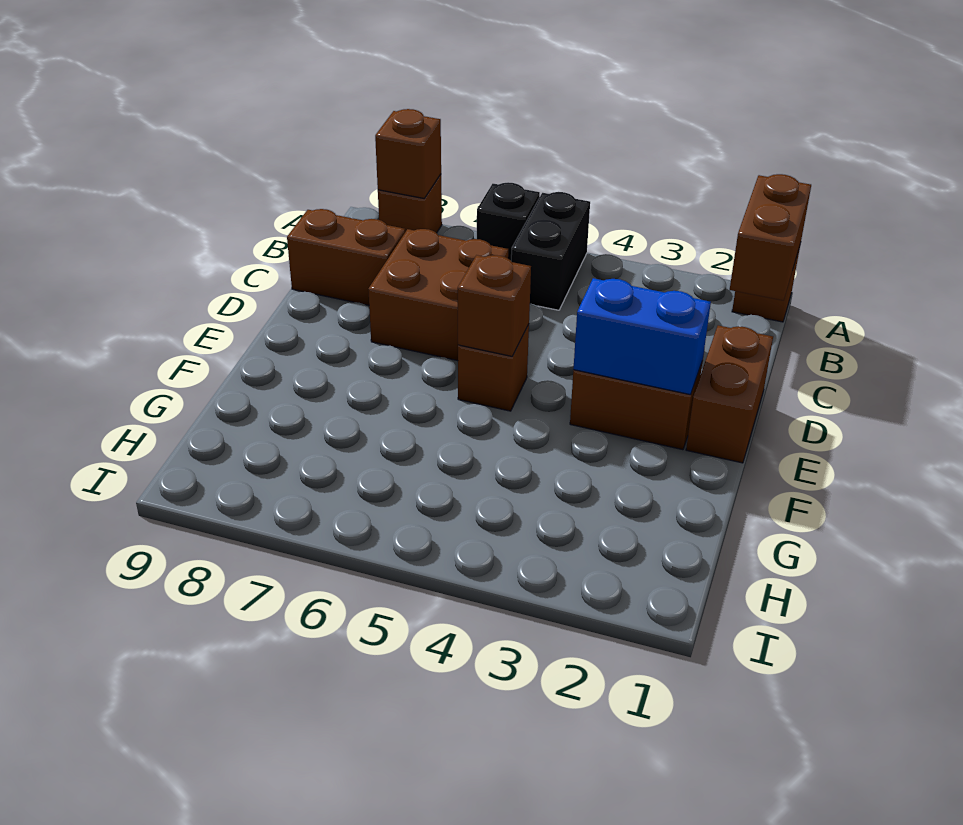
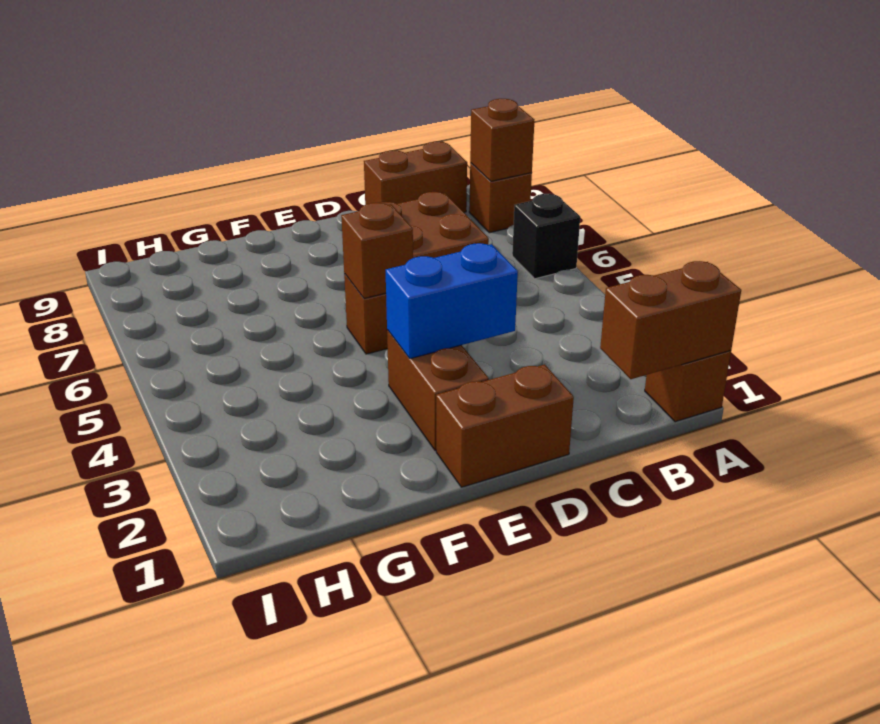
black 1x2 brick [511,192,590,310] -> none
brown 1x2 brick [287,209,405,305] -> brown 1x2 brick turned to [364,142,467,212]
blue 1x2 brick [573,278,711,395] -> blue 1x2 brick turned to [386,243,518,359]

